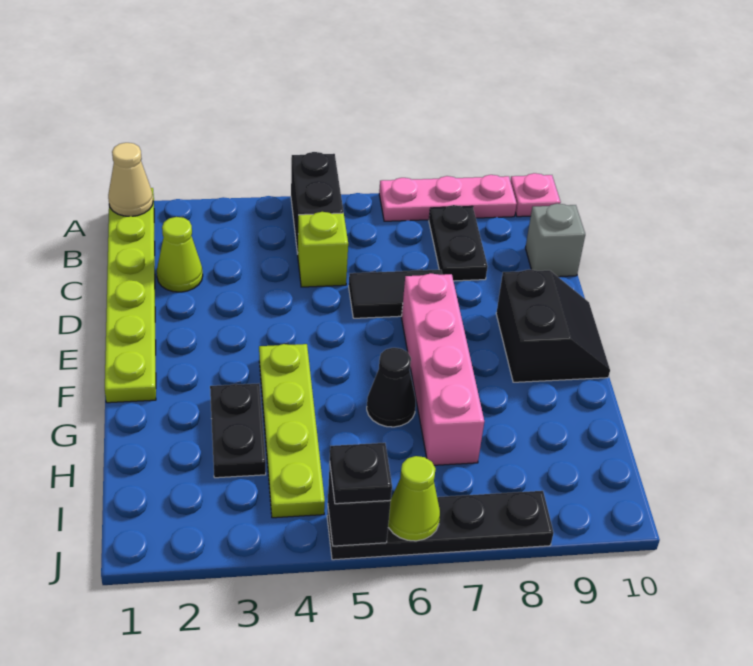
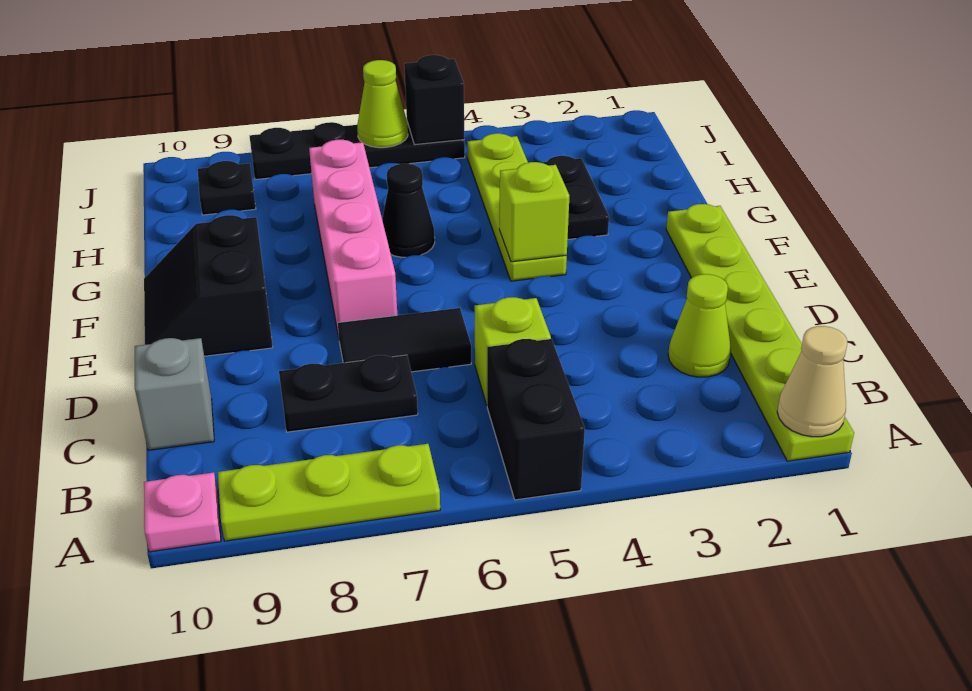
pink 1x3 plate [379,175,517,221] -> lime 1x3 plate [218,444,440,541]
black 1x2 plate [429,205,488,281] -> black 1x2 plate turned to [279,355,418,432]
none -> lime 1x1 brick [499,162,570,262]
black 1x1 plate [330,443,392,504] -> black 1x1 plate moved to [198,161,256,215]

